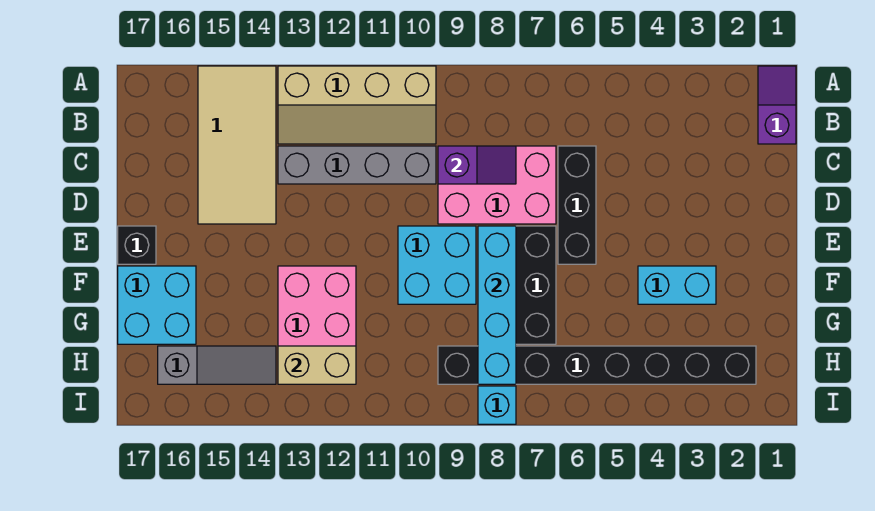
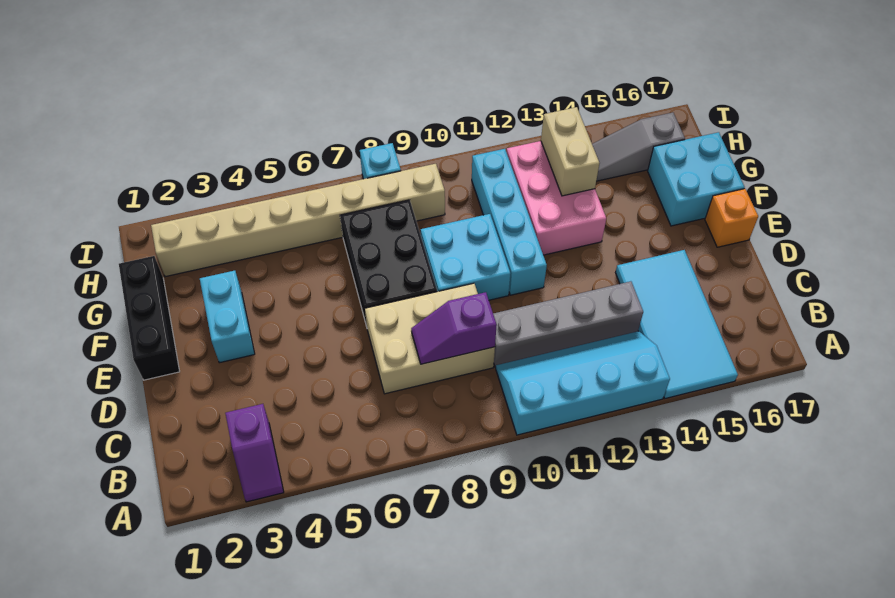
purple 1x2 slope [758,66,796,144] -> purple 1x2 slope moved to [225,404,284,502]
tan 2x4 slope [278,66,436,144] -> cyan 2x4 slope [496,331,670,435]
tan 2x4 tile [198,66,276,224] -> cyan 2x4 tile [616,250,738,398]
black 1x3 brick [558,146,596,264] -> black 1x3 brick moved to [119,256,180,380]
pink 2x3 brick [438,146,556,224] -> tan 2x3 brick [365,283,495,394]
cyan 1x4 brick [478,226,516,384] -> cyan 1x4 brick moved to [472,149,547,295]
black 1x1 brick [118,226,156,264] -> orange 1x1 brick [705,189,758,247]
cyan 1x2 brick [638,266,716,304] -> cyan 1x2 brick turned to [200,271,255,363]
black 1x8 brick [438,346,756,384] -> tan 1x8 brick [151,164,445,277]
tan 1x2 brick [278,346,356,384] -> tan 1x2 brick turned to [541,107,600,196]

